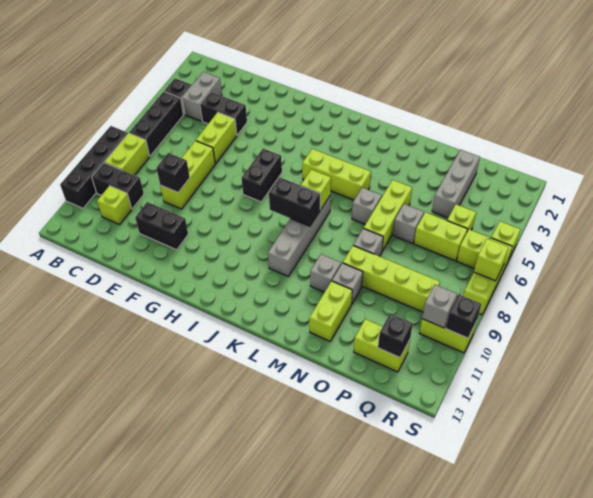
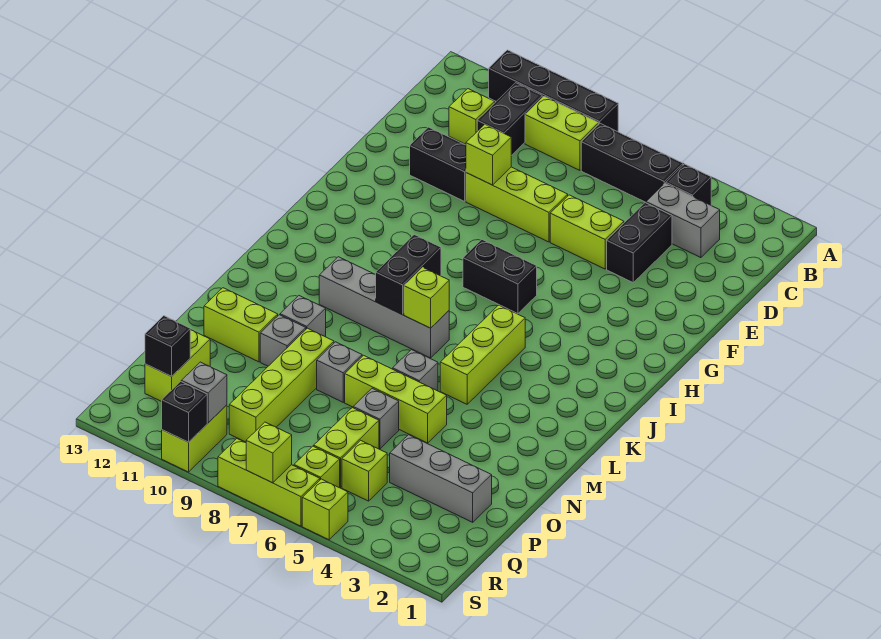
black 1x1 brick [156,153,190,192] -> lime 1x1 brick [466,124,511,185]
black 1x2 brick [135,202,188,250] -> black 1x2 brick turned to [410,127,466,201]

